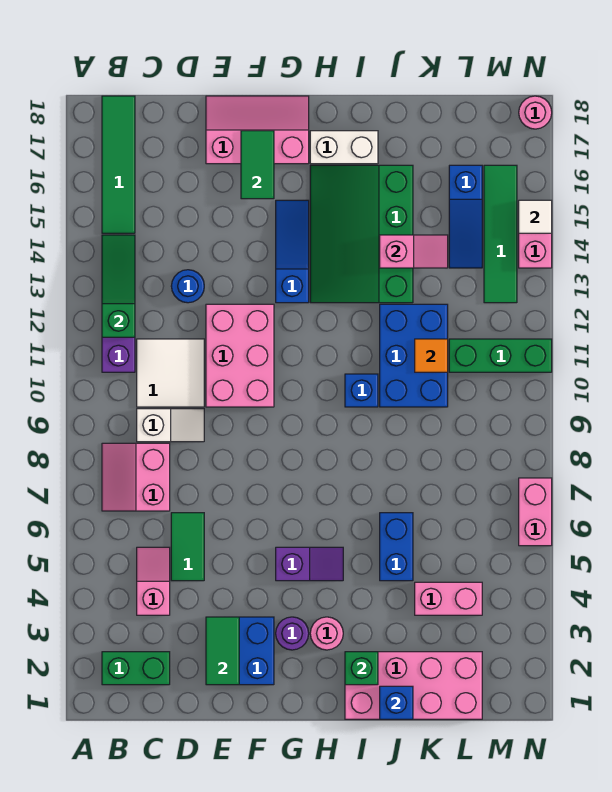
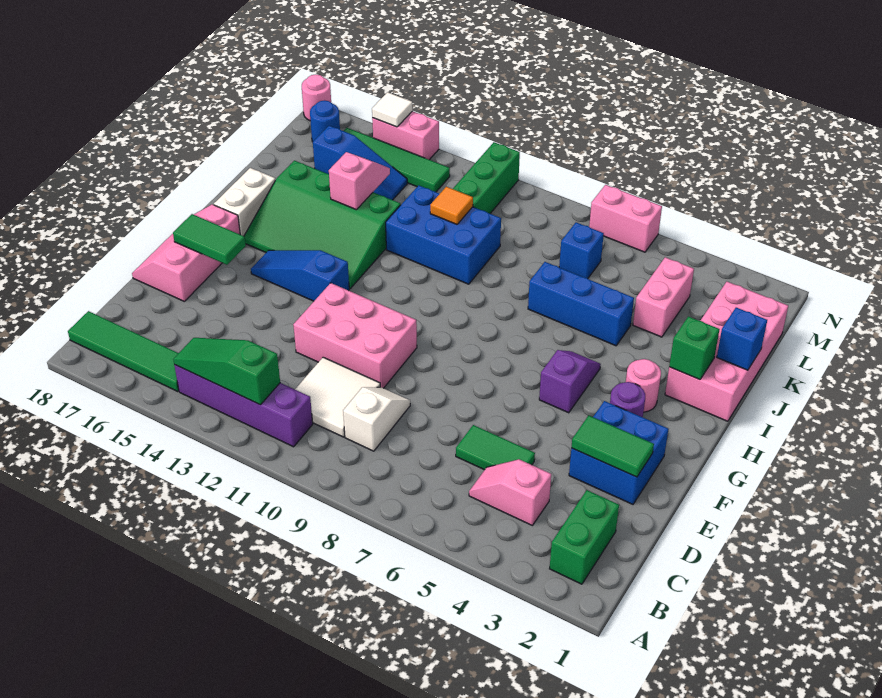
pink 2x2 slope [102,443,170,511] -> none
blue 1x1 round brick [171,270,204,303] -> blue 1x1 round brick moved to [310,100,340,142]
blue 1x1 brick [345,374,378,407] -> blue 1x1 brick moved to [559,222,604,279]
blue 1x2 brick [380,513,413,581] -> blue 1x3 brick [528,262,634,346]

